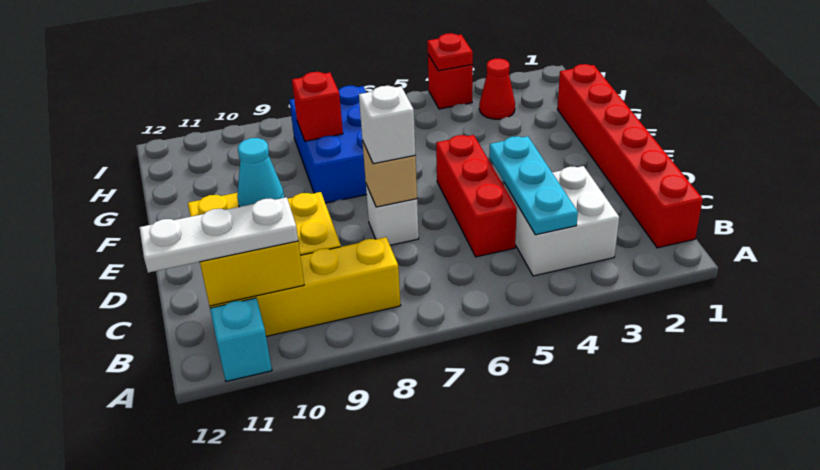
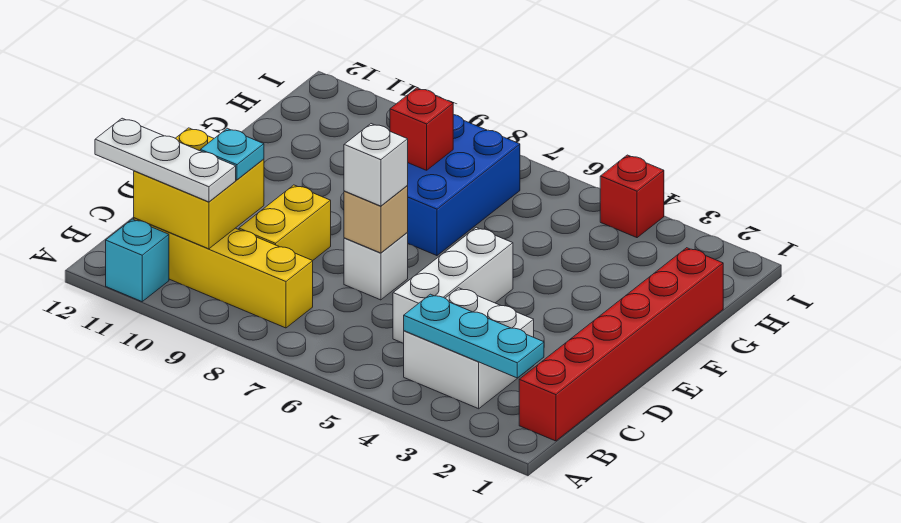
cyan 1x3 plate [489,136,578,235] -> cyan 1x3 plate turned to [404,294,544,378]
red 1x3 brick [436,135,517,257] -> white 1x3 brick [393,227,513,343]
cyan 1x1 cone [237,138,284,207] -> cyan 1x1 plate [200,128,264,180]
red 1x1 cone [479,58,515,119] -> none
red 1x1 plate [427,33,473,71] -> none

